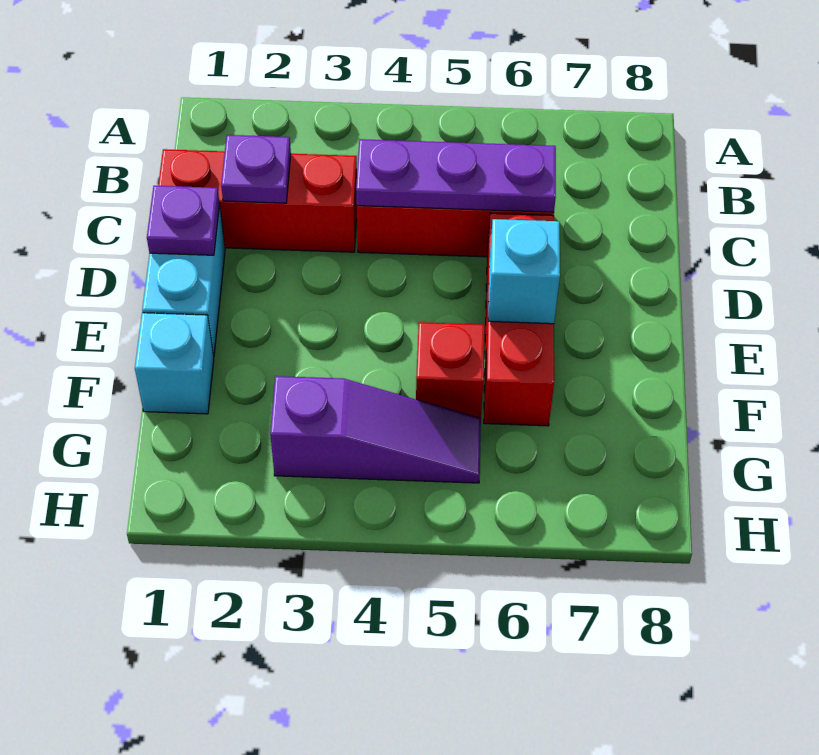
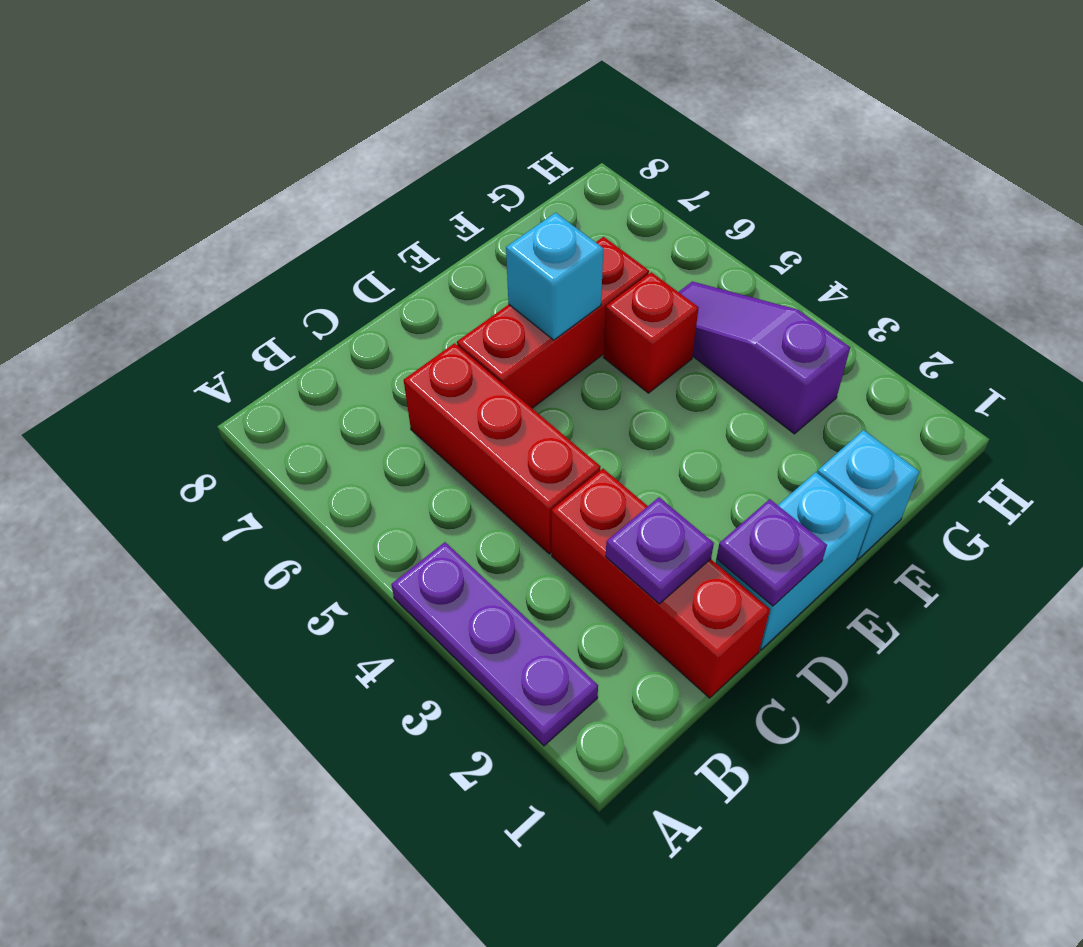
purple 1x3 plate [356,139,556,212] -> purple 1x3 plate moved to [391,542,598,746]

